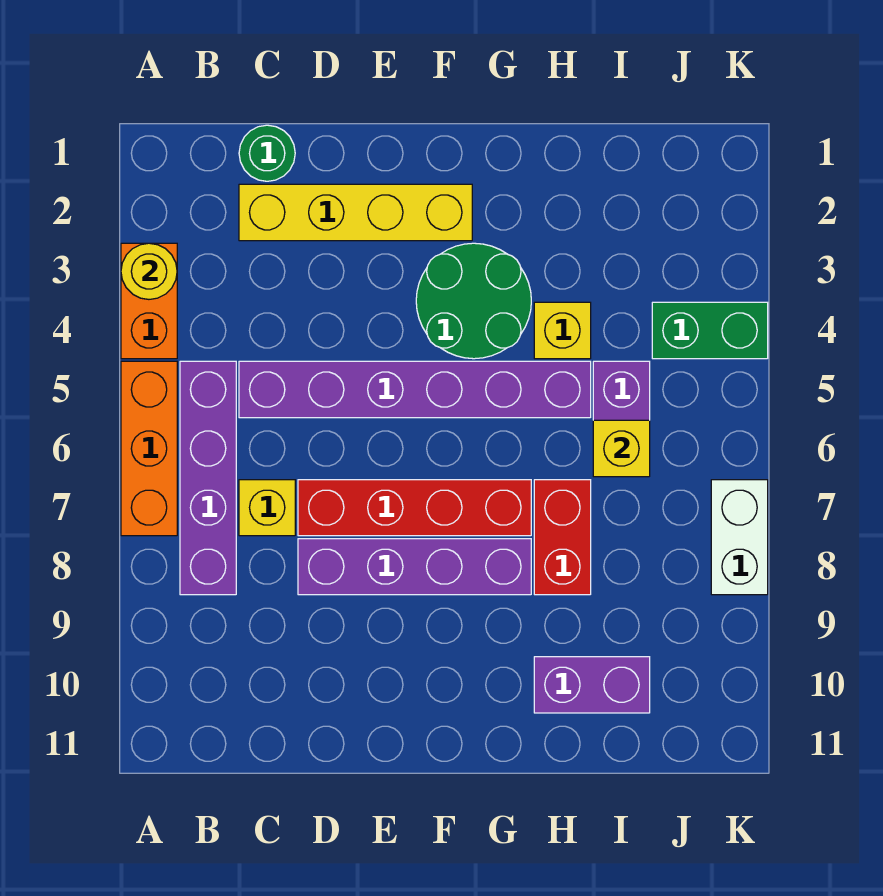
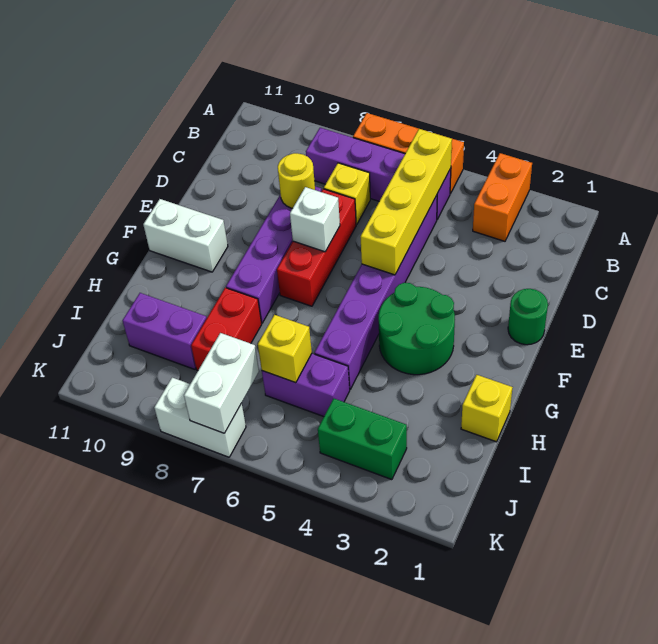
orange 1x2 brick [121,243,177,359] -> orange 1x2 brick turned to [473,153,532,241]
yellow 1x1 round brick [121,243,177,299] -> yellow 1x1 round brick moved to [278,153,315,208]
green 1x1 round brick [239,125,295,181] -> green 1x1 round brick moved to [508,289,548,345]
yellow 1x4 brick [239,184,472,241] -> yellow 1x4 brick moved to [360,129,452,275]
red 1x4 brick [298,480,531,536] -> red 1x3 brick [277,189,356,306]
none -> white 1x1 brick [290,187,340,252]
none -> white 1x2 brick [143,199,228,272]
yellow 1x1 brick [534,302,591,359] -> yellow 1x1 brick moved to [461,375,513,442]
red 1x2 brick [534,480,591,595] -> red 1x2 brick turned to [191,288,262,371]
purple 1x2 brick [534,657,650,713] -> purple 1x2 brick turned to [123,293,207,369]
green 1x2 brick [652,302,768,359] -> green 1x2 brick turned to [318,399,407,480]
none -> white 1x2 brick [184,333,259,433]

